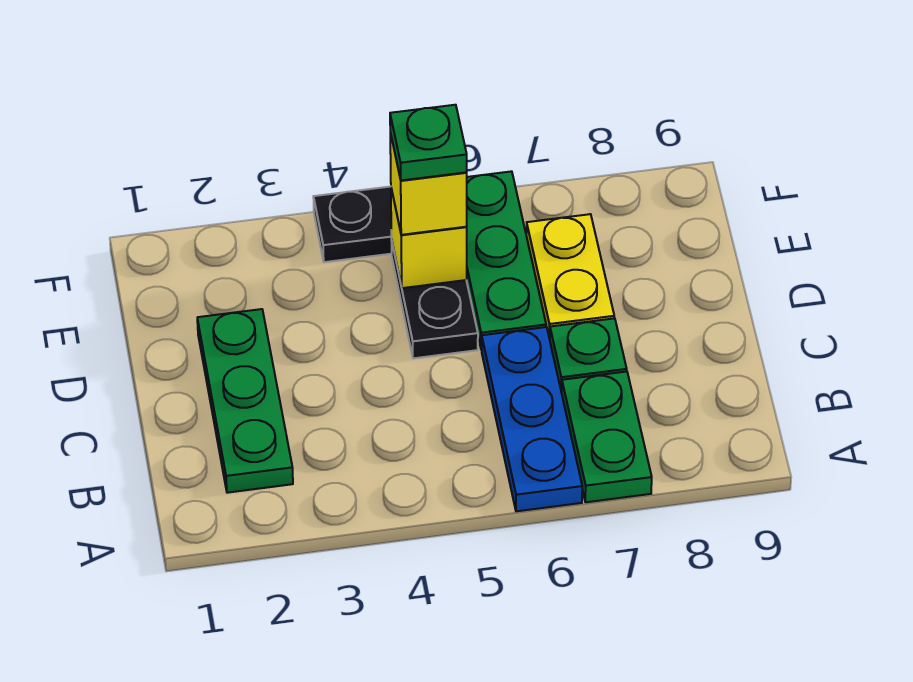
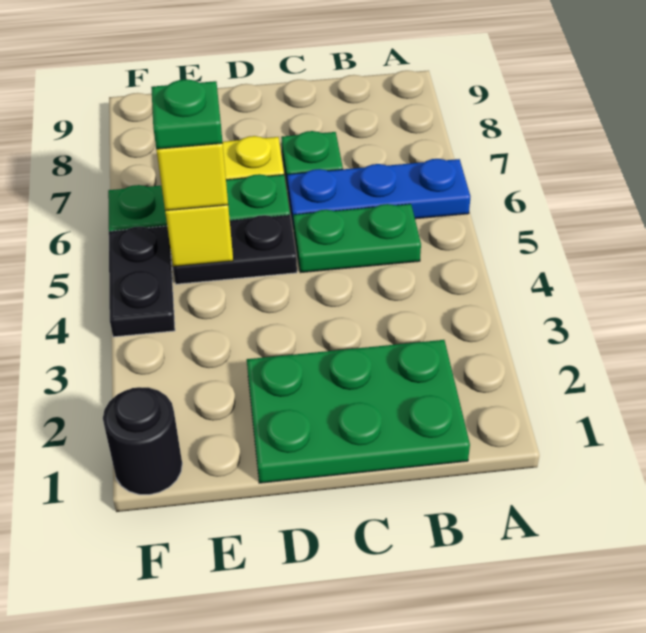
green 1x2 plate [562,372,652,502] -> green 1x2 plate moved to [293,204,421,273]
green 1x3 plate [197,309,293,493] -> green 2x3 plate [247,340,470,483]
none -> black 1x1 round brick [103,387,182,495]

